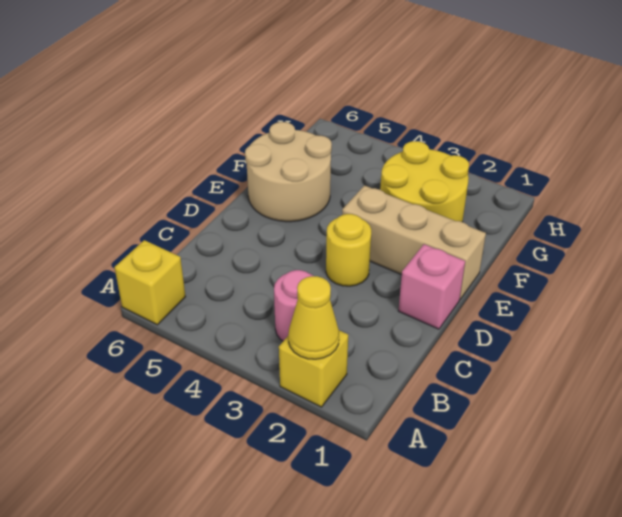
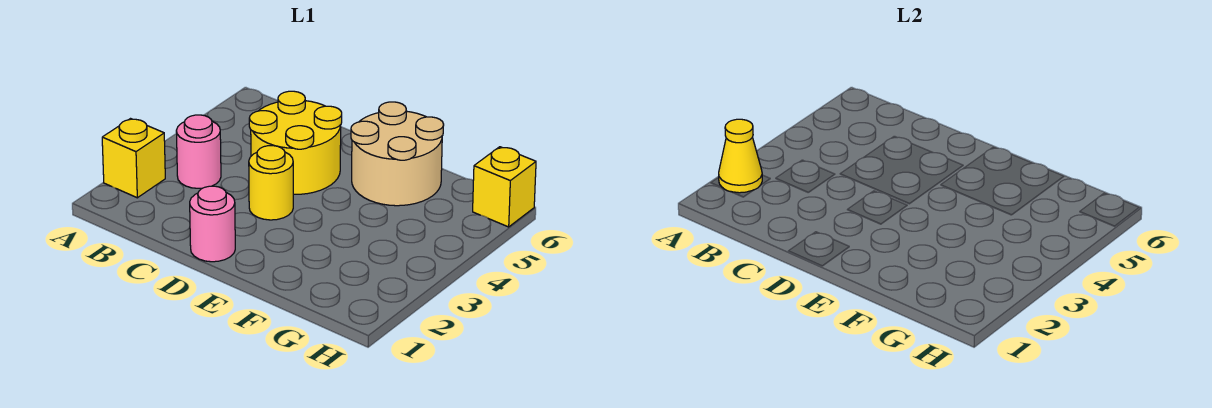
yellow 1x1 brick [114,240,186,325] -> yellow 1x1 brick moved to [473,147,536,227]
pink 1x1 brick [399,244,465,329] -> pink 1x1 round brick [190,186,235,262]
tan 1x3 brick [342,185,486,299] -> none
yellow 2x2 round brick [380,141,469,222] -> yellow 2x2 round brick moved to [249,91,342,194]

